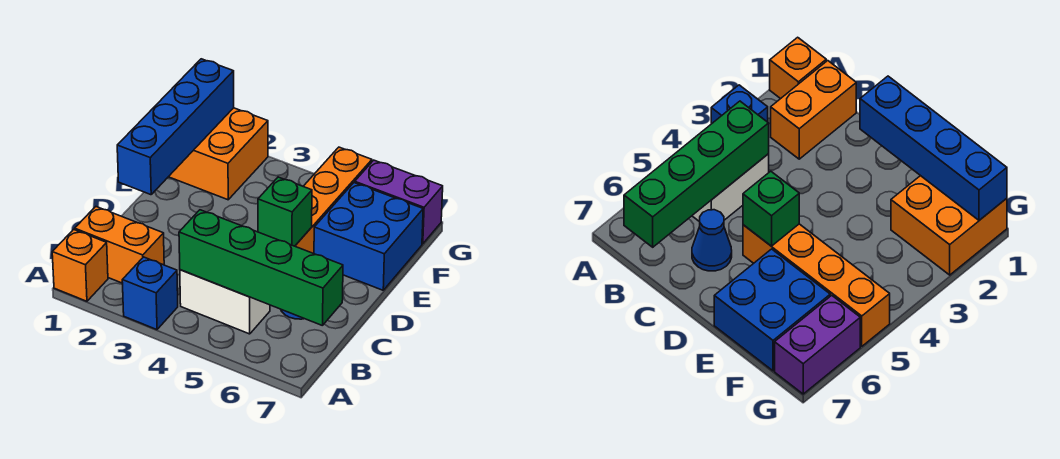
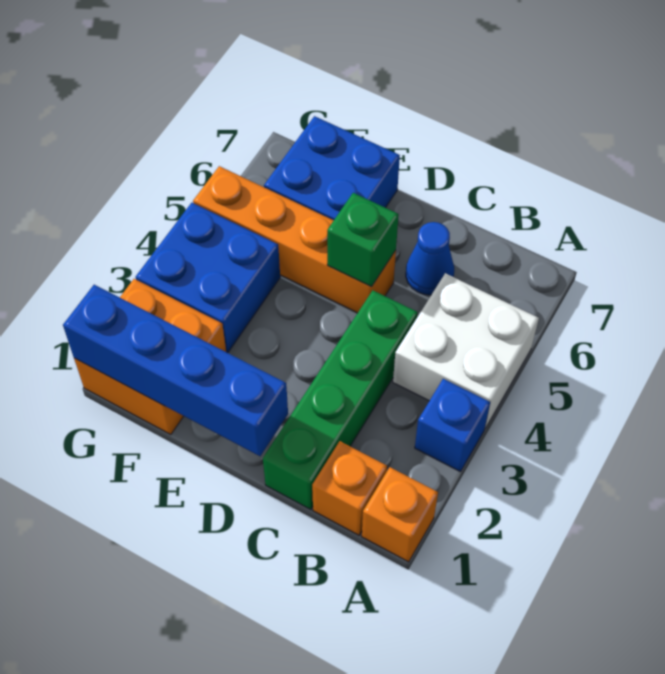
orange 1x2 brick [75,207,164,283] -> orange 1x1 brick [312,441,387,535]
white 1x2 brick [180,270,270,334] -> white 2x2 brick [393,273,539,428]
green 1x4 brick [179,210,343,326] -> green 1x4 brick moved to [263,290,418,509]
none -> blue 2x2 brick [136,203,280,353]
purple 1x2 brick [355,160,443,244] -> none

